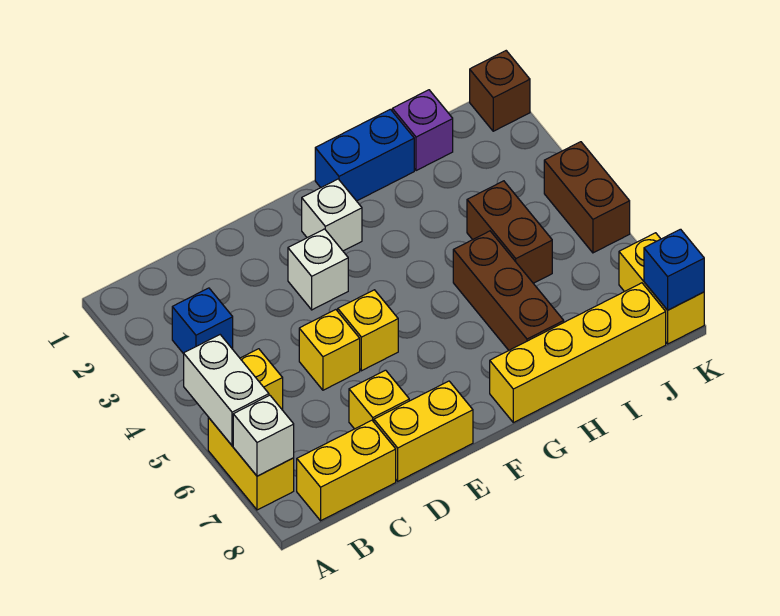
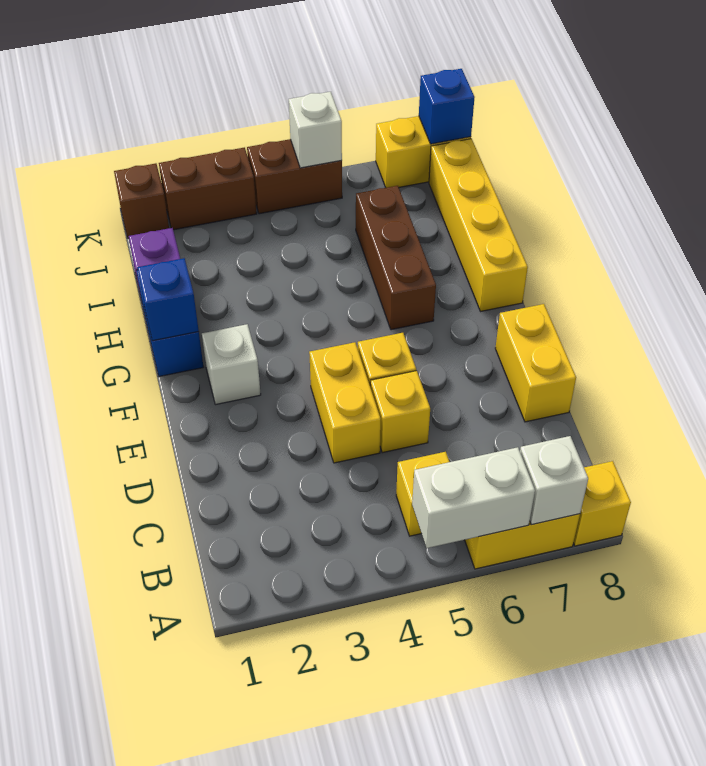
blue 1x1 brick [172,288,233,354] -> blue 1x1 brick moved to [138,258,199,341]
yellow 1x2 brick [297,420,396,521] -> yellow 1x2 brick moved to [309,342,381,463]
yellow 1x1 brick [349,370,409,429] -> yellow 1x1 brick moved to [573,461,631,546]
white 1x1 brick [288,229,348,310] -> white 1x1 brick moved to [289,92,342,168]
brown 1x3 brick [453,231,564,350] -> brown 1x3 brick turned to [356,186,436,330]
brown 1x2 brick [467,181,552,283] -> brown 1x2 brick moved to [159,147,257,230]

